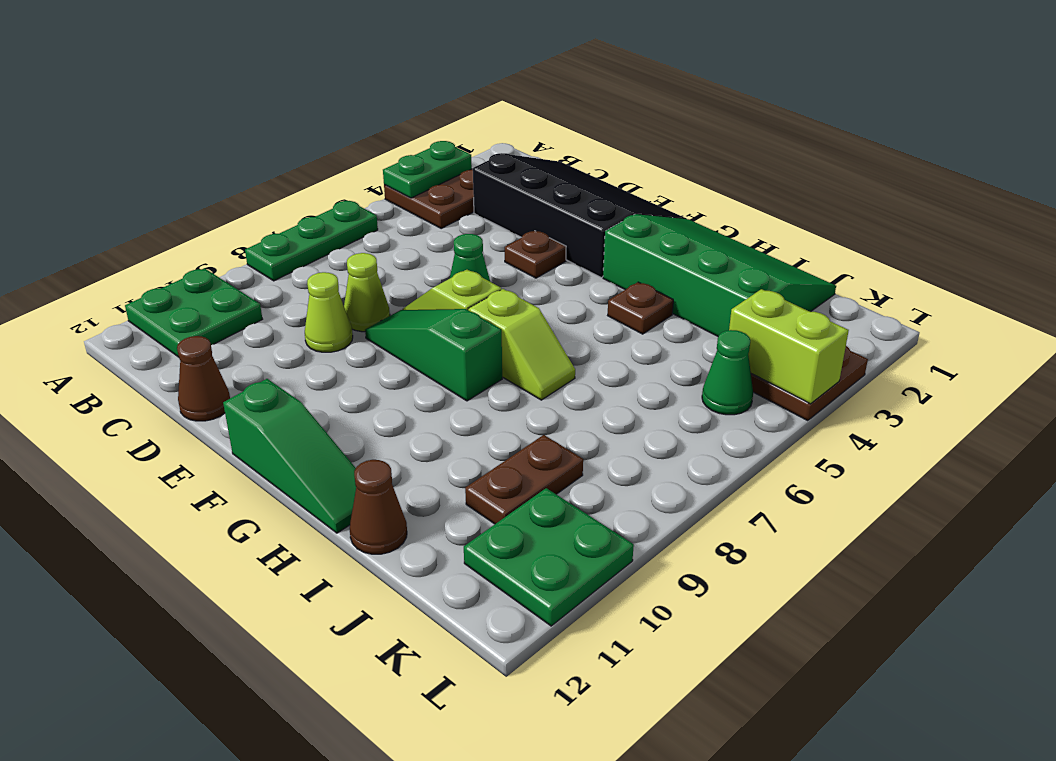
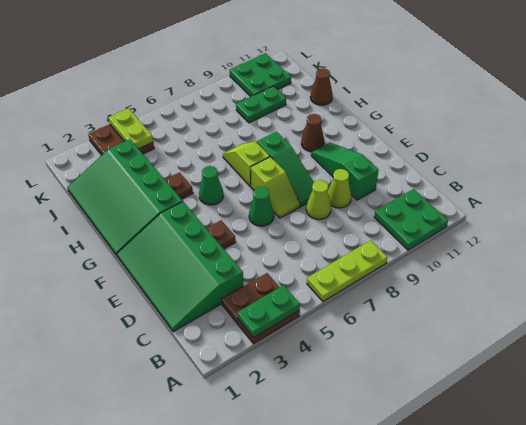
green 1x3 plate [245,201,378,281] -> lime 1x3 plate [307,240,388,302]
black 3x4 slope [473,153,686,277] -> green 3x4 slope [117,202,243,332]
brown 1x1 cone [177,336,230,421] -> brown 1x1 cone moved to [301,114,324,152]
green 1x3 slope [223,379,356,533] -> green 1x3 slope moved to [311,143,379,200]
brown 1x2 plate [465,435,583,524] -> green 1x2 plate [236,86,286,123]
lime 1x2 brick [729,289,849,404] -> lime 1x2 plate [108,108,153,149]
green 1x1 cone [702,330,753,415] -> green 1x1 cone moved to [199,166,223,205]

